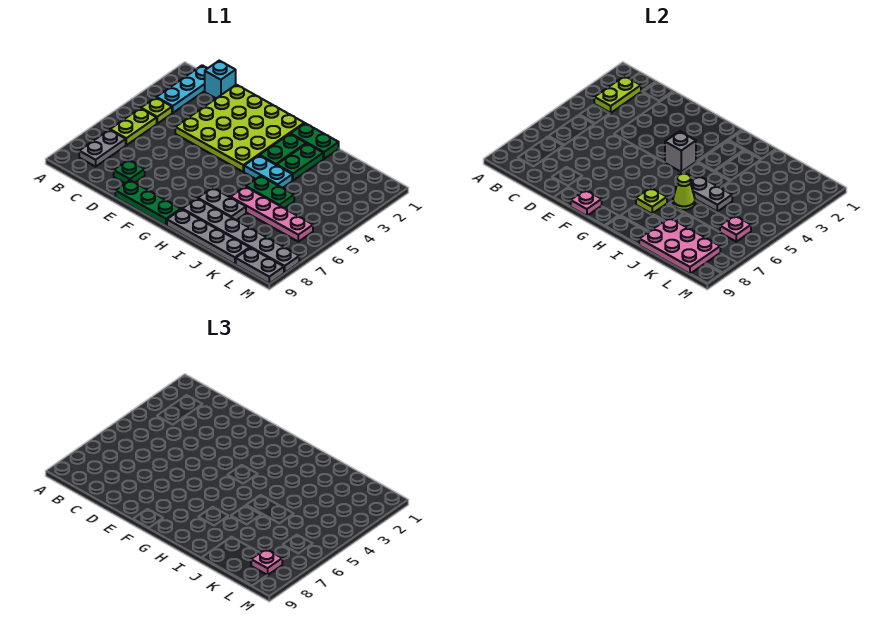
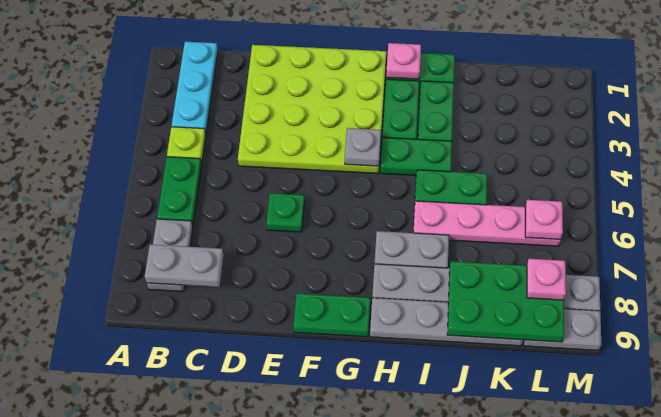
lime 1x2 plate [594,76,641,113] -> none
lime 1x2 plate [110,108,157,145] -> green 1x2 plate [157,157,202,226]
cyan 1x1 brick [205,61,236,98] -> none
green 1x1 plate [114,160,145,183] -> green 1x1 plate moved to [266,193,305,232]
green 1x3 plate [115,180,181,226] -> green 1x2 plate [293,293,370,337]
pink 1x1 plate [570,190,602,216] -> pink 1x1 plate moved to [386,43,421,79]
grey 1x1 brick [665,131,696,172] -> grey 1x1 plate [345,128,381,166]
cyan 1x2 plate [244,156,292,188] -> green 1x2 plate [381,138,452,176]
lime 1x1 plate [636,188,667,214] -> none
grey 1x2 plate [691,176,732,212] -> grey 1x2 plate moved to [145,244,224,287]
lime 1x1 cone [673,174,695,210] -> none
pink 2x3 plate [639,218,720,274] -> green 2x3 plate [447,261,564,342]

